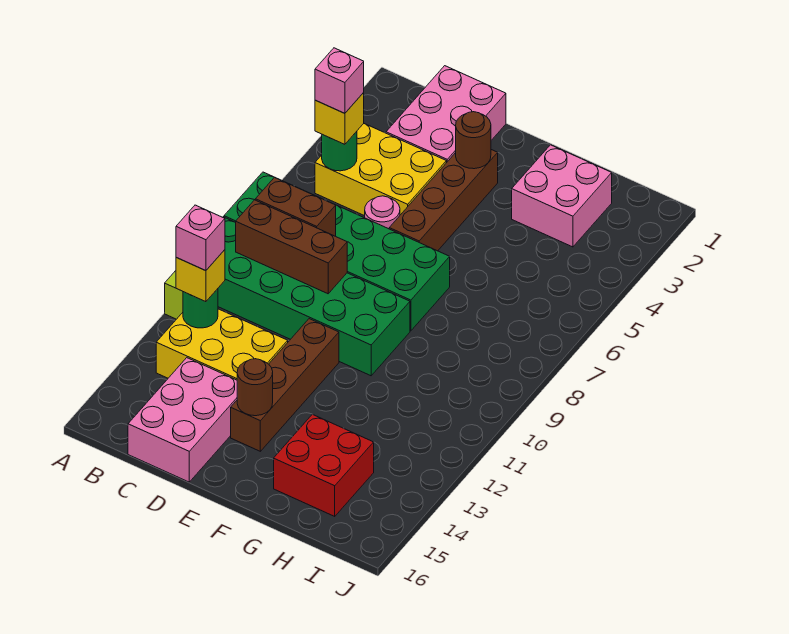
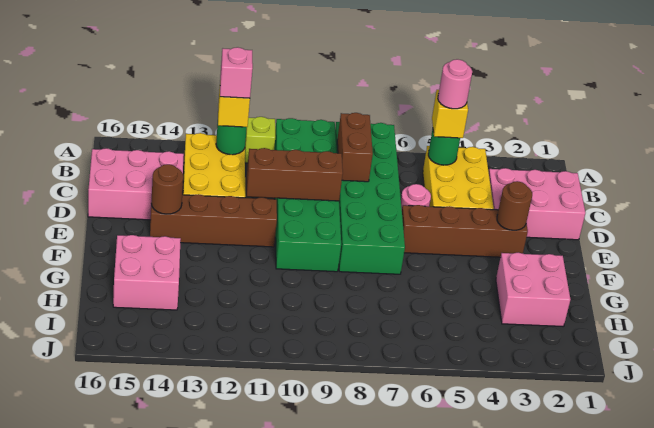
pink 1x1 brick [315,48,364,113] -> pink 1x1 round brick [438,59,472,109]
brown 1x3 brick [235,200,347,294] -> brown 1x3 brick turned to [247,148,343,201]
red 2x2 brick [274,414,374,516] -> pink 2x2 brick [113,235,181,310]

